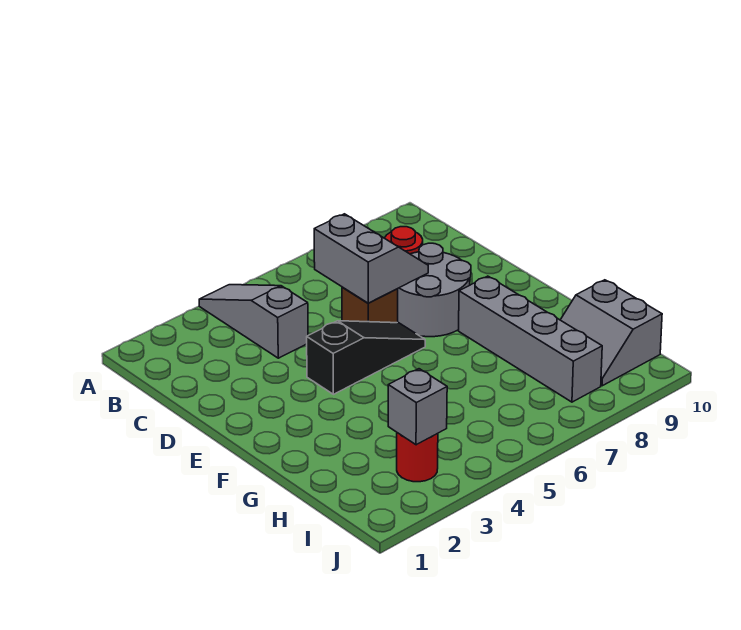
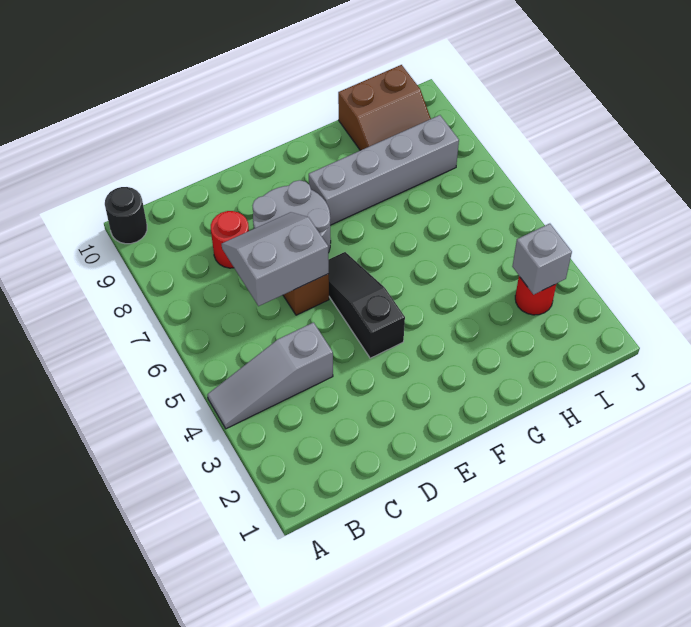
none -> black 1x1 round brick [105,187,147,244]
grey 2x2 slope [561,280,662,386] -> brown 2x2 slope [338,65,431,150]

